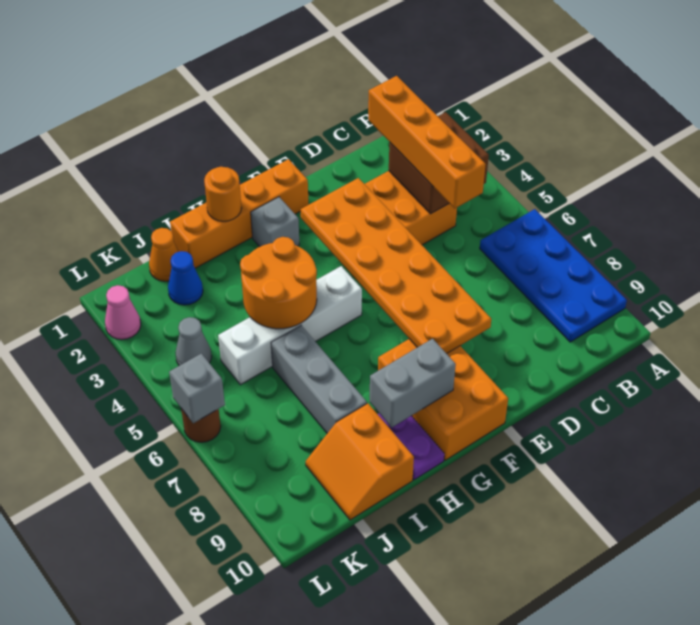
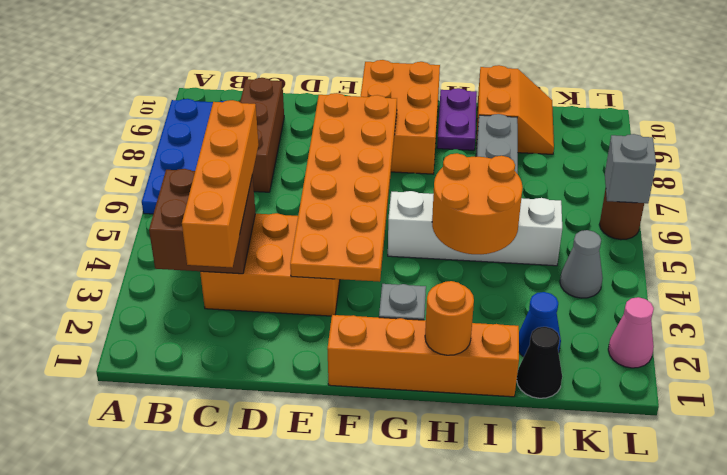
none -> brown 1x3 brick [240,78,284,192]
grey 1x2 brick [370,339,456,427] -> none
orange 1x1 cone [149,228,179,281] -> black 1x1 cone [517,327,562,398]

